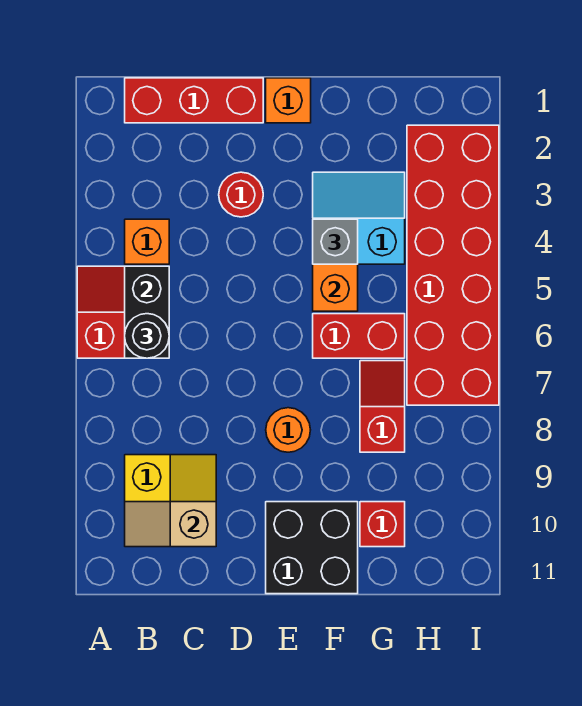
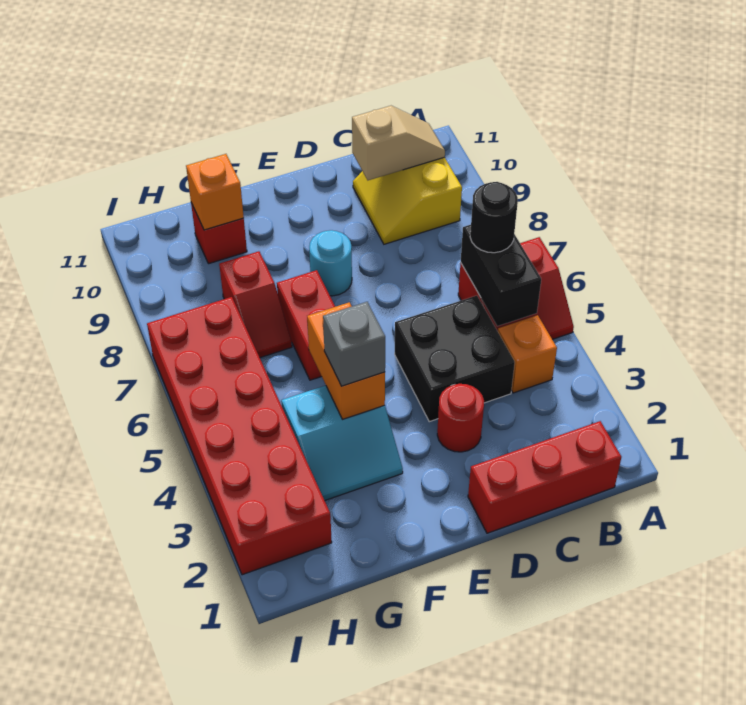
orange 1x1 brick [266,78,311,123] -> orange 1x1 brick moved to [186,154,244,230]
orange 1x1 round brick [266,408,310,452] -> cyan 1x1 round brick [309,230,352,296]
black 2x2 brick [266,502,358,594] -> black 2x2 brick moved to [395,296,515,422]
red 1x2 brick [313,314,405,358] -> red 1x2 brick turned to [277,270,335,380]

